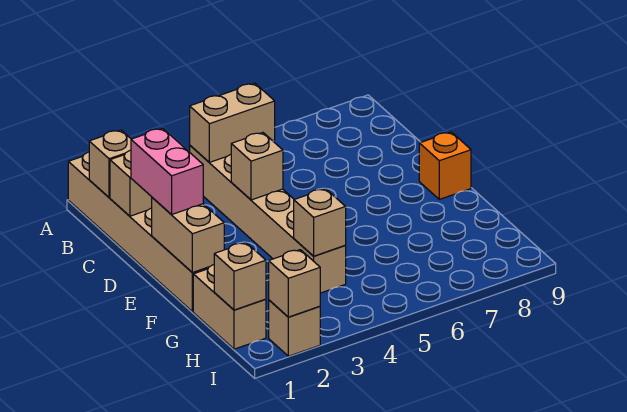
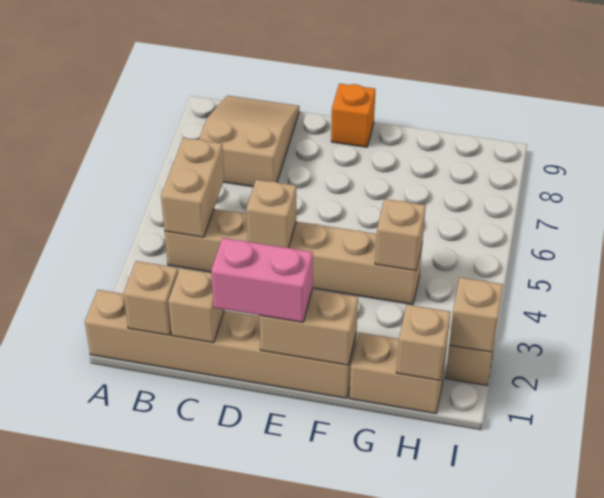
none -> tan 2x3 slope [199,96,299,187]

